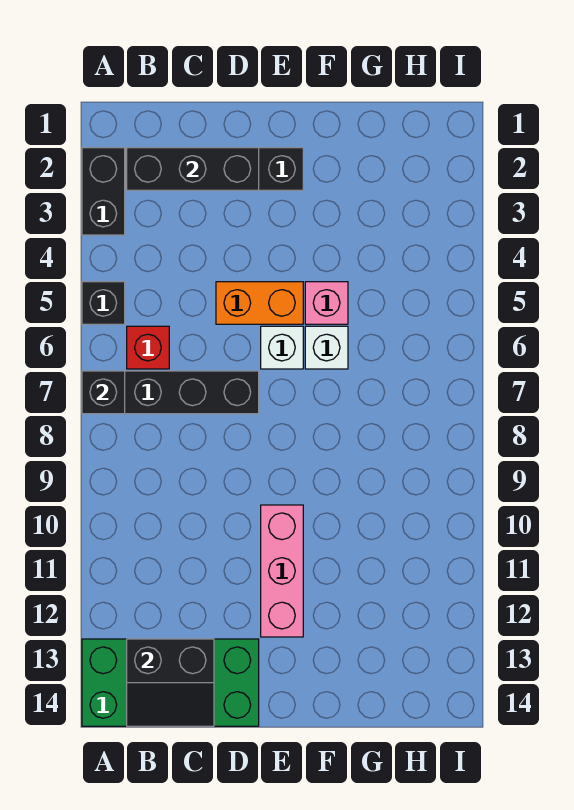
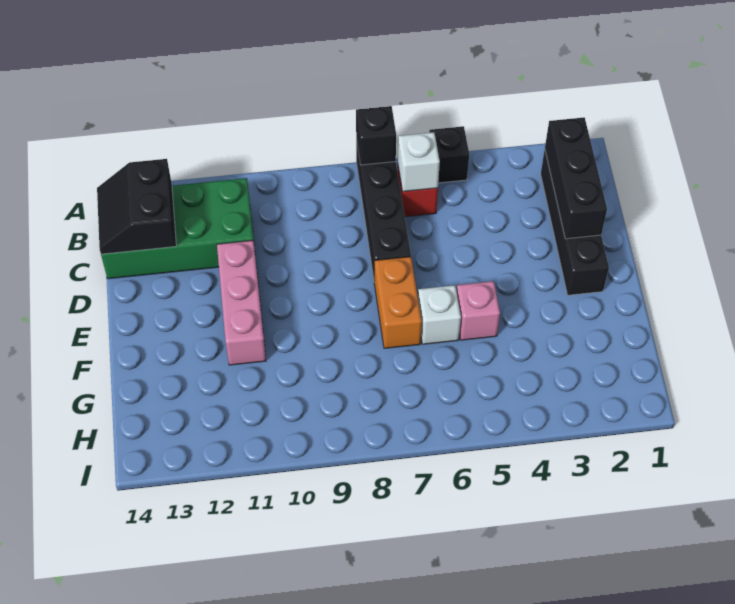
black 1x2 brick [82,148,125,235] -> none
green 2x4 brick [82,639,259,726] -> green 2x4 brick turned to [101,178,255,279]
orange 1x2 brick [216,282,303,324] -> orange 1x2 brick moved to [374,257,422,348]
white 1x1 brick [261,326,303,369] -> white 1x1 brick moved to [398,132,440,192]
pink 1x3 brick [261,505,303,637] -> pink 1x3 brick turned to [217,240,266,365]

